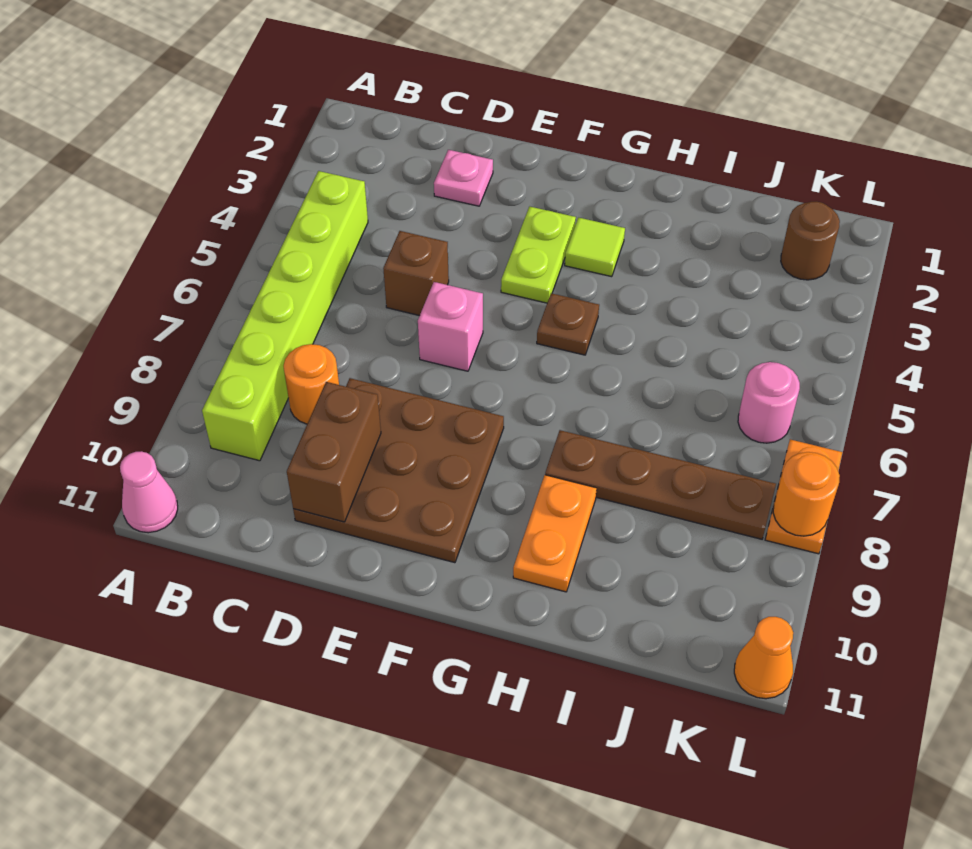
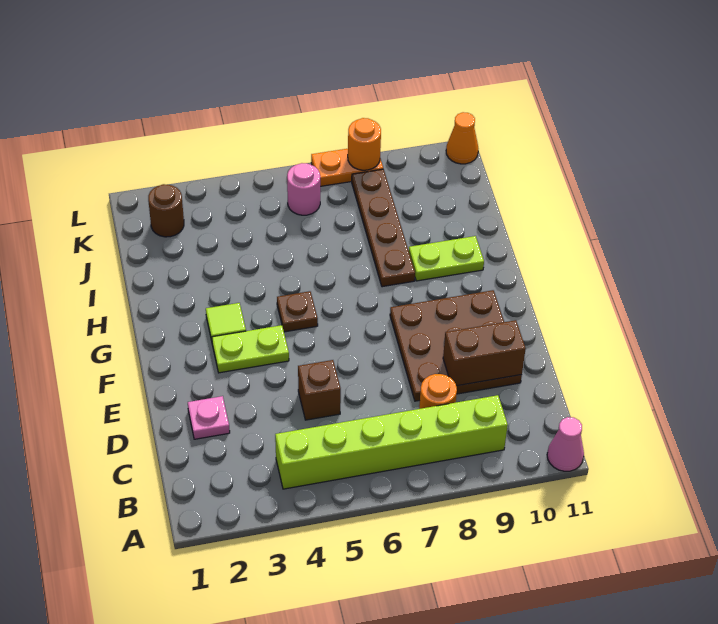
pink 1x1 brick [418,282,483,371] -> none
orange 1x2 plate [513,475,597,592] -> lime 1x2 plate [409,236,484,281]

